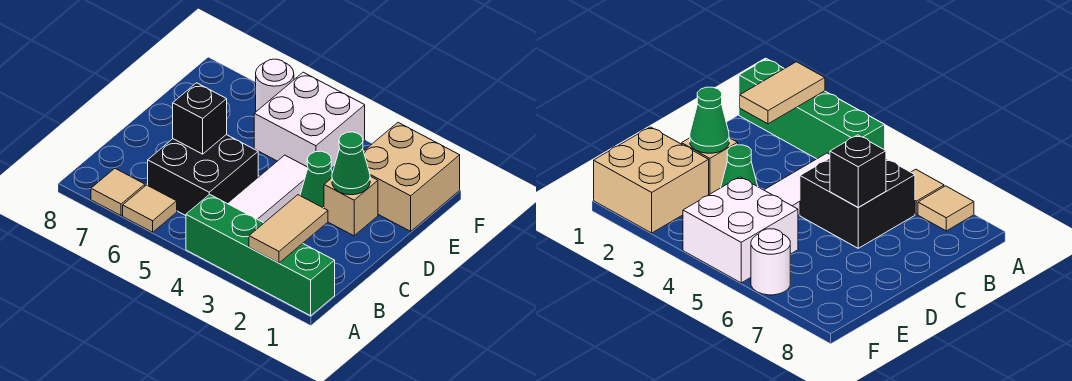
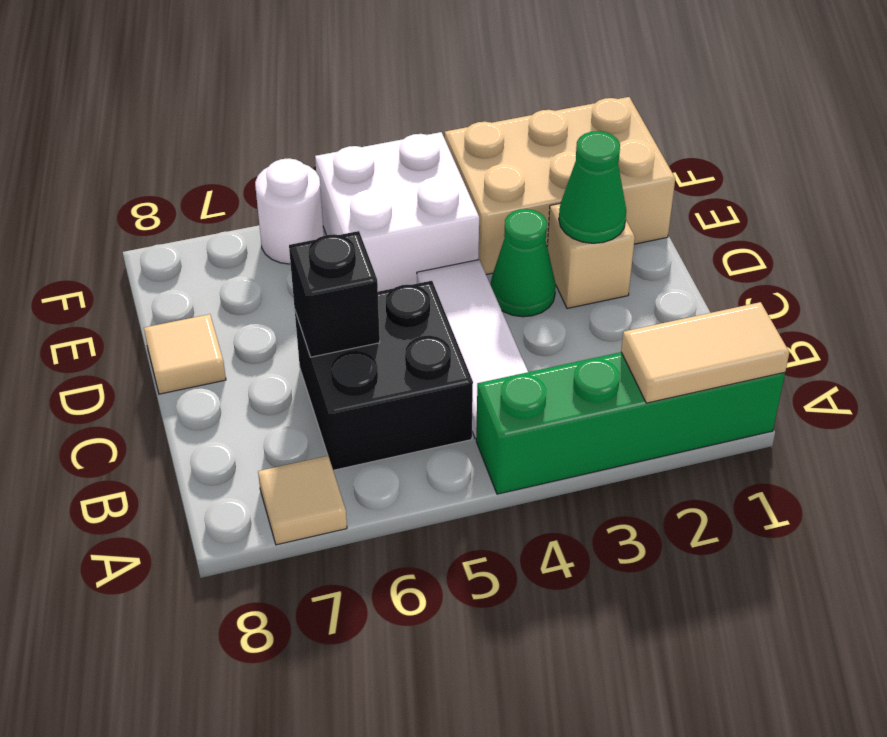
tan 1x2 tile [249,195,328,263] -> tan 1x2 tile turned to [621,302,789,403]
tan 1x1 tile [123,185,177,232] -> tan 1x1 tile moved to [144,314,226,394]
tan 2x2 brick [364,123,460,231] -> tan 2x3 brick [445,97,675,274]

